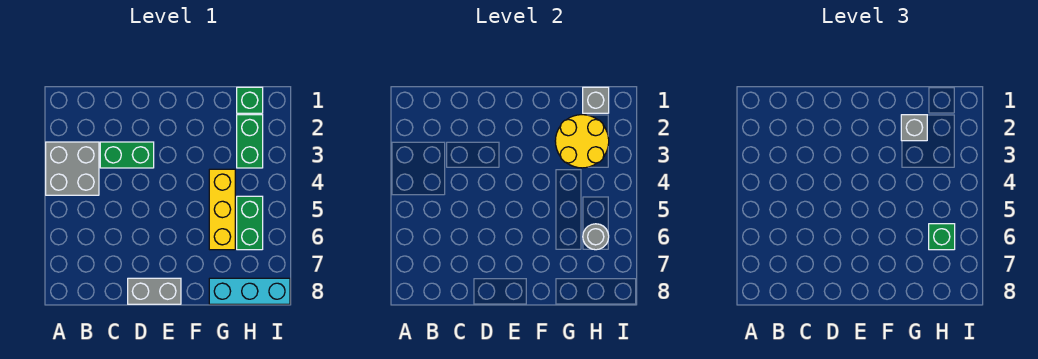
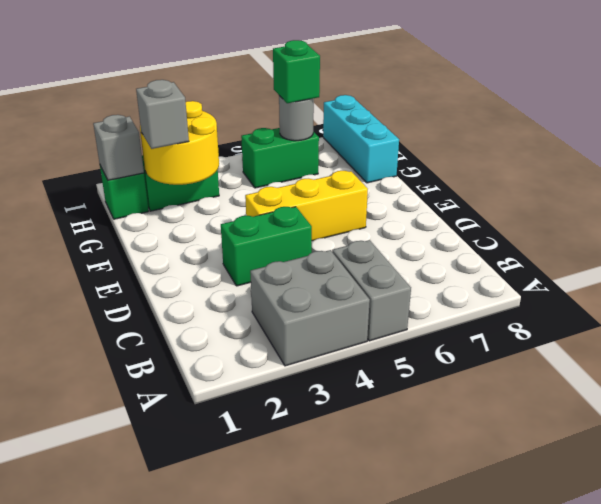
green 1x2 brick [100,142,154,168] -> green 1x2 brick turned to [221,207,312,286]
grey 1x2 brick [128,278,181,304] -> grey 1x2 brick moved to [332,240,411,341]
yellow 1x3 brick [209,169,235,250] -> yellow 1x3 brick moved to [245,171,368,241]

